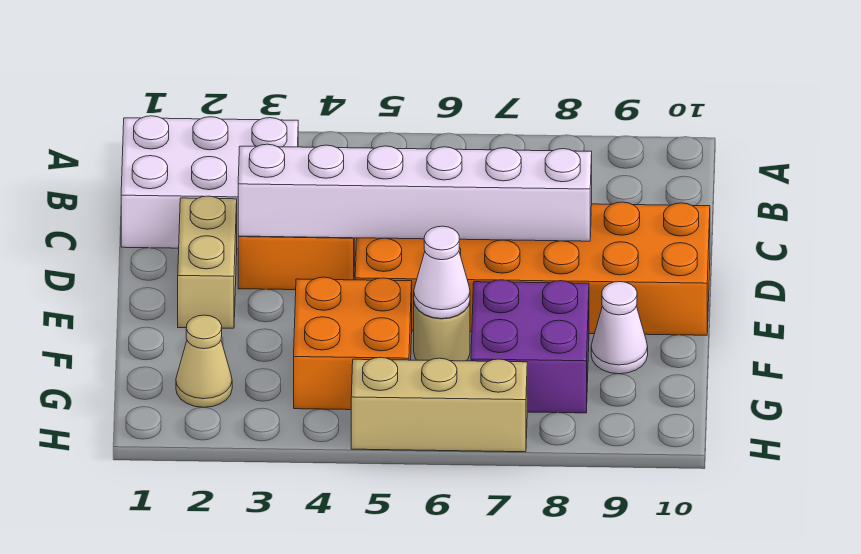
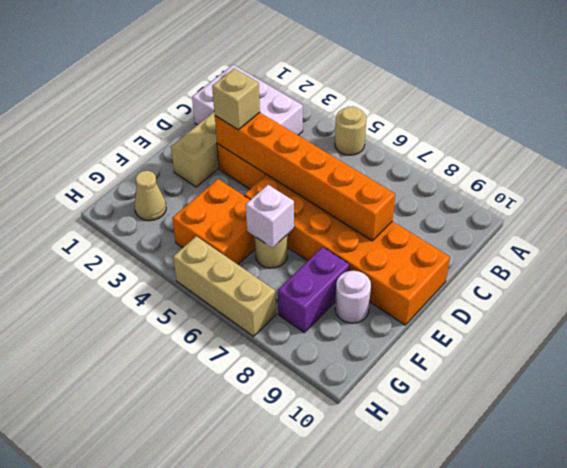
none -> tan 1x1 round brick [335,106,366,155]
white 1x6 brick [238,144,592,241] -> orange 1x6 brick [215,113,395,241]
none -> tan 1x1 brick [212,69,260,130]
white 1x1 cone [414,226,470,319] -> white 1x1 brick [246,185,294,248]
purple 2x2 brick [471,280,589,413] -> purple 1x2 brick [278,247,349,332]
white 1x1 cone [591,282,648,374] -> white 1x1 round brick [335,271,371,323]

